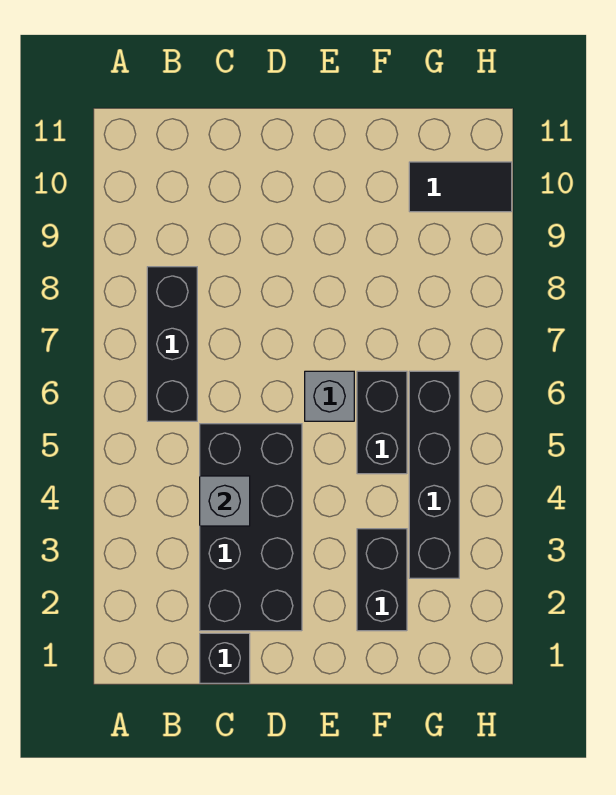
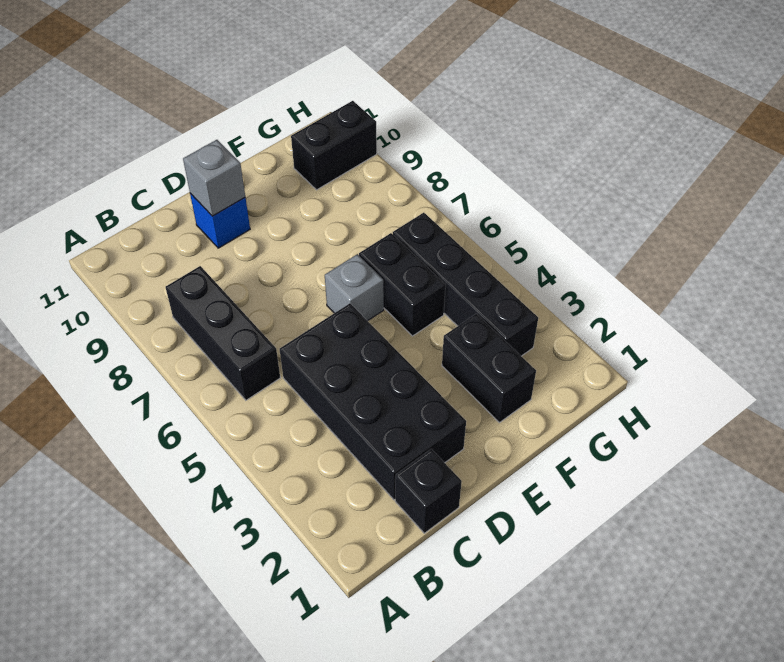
grey 1x1 brick [200,476,250,526] -> grey 1x1 brick moved to [183,140,245,216]
none -> blue 1x1 brick [190,193,250,248]
black 1x2 tile [409,162,512,212] -> black 1x2 brick [291,101,377,190]

